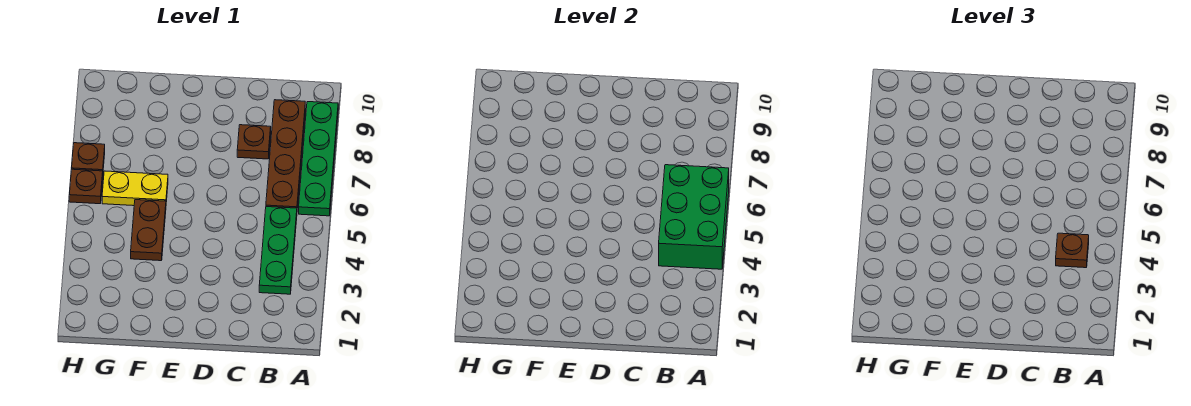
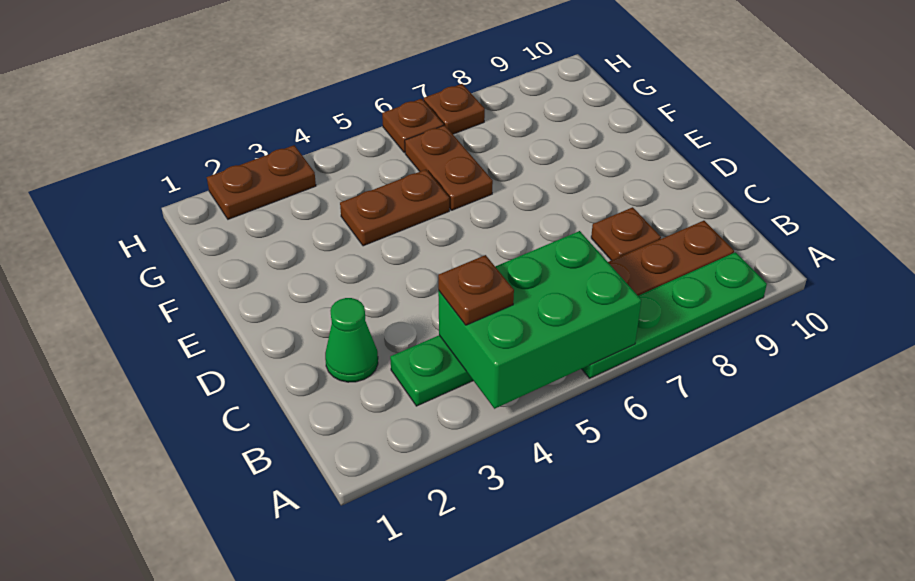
none -> green 1x1 cone [325,298,378,382]
yellow 1x2 plate [102,171,168,206] -> brown 1x2 plate [405,125,493,210]
none -> brown 1x2 plate [207,145,316,219]

